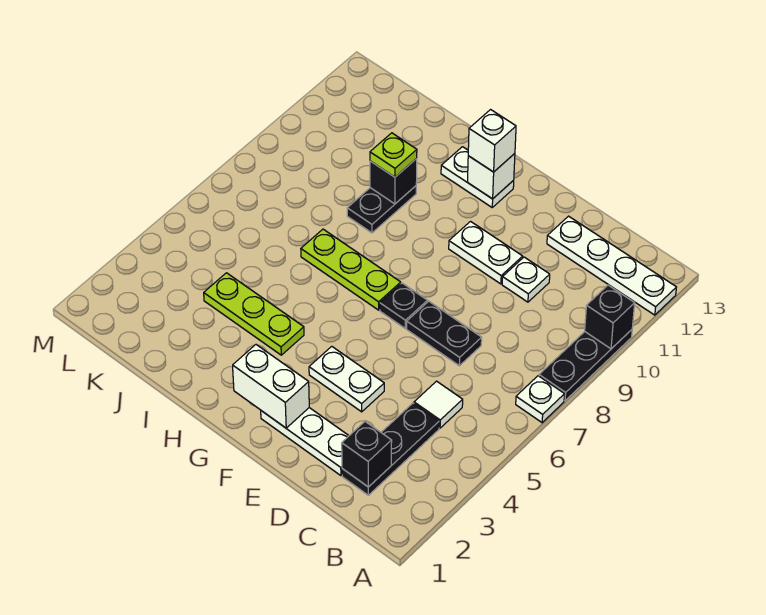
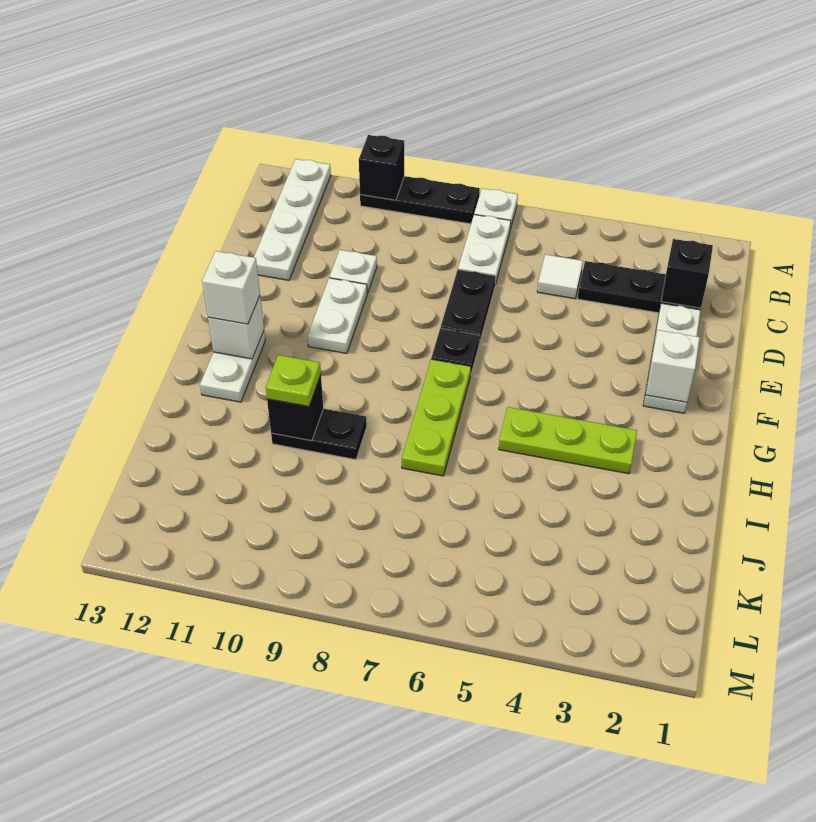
white 1x2 plate [309,346,384,412] -> white 1x2 plate moved to [458,215,511,284]
white 1x2 brick [233,345,309,428] -> white 1x1 brick [645,330,700,402]
lime 1x3 plate [204,273,304,355] -> lime 1x3 plate turned to [499,407,637,474]

